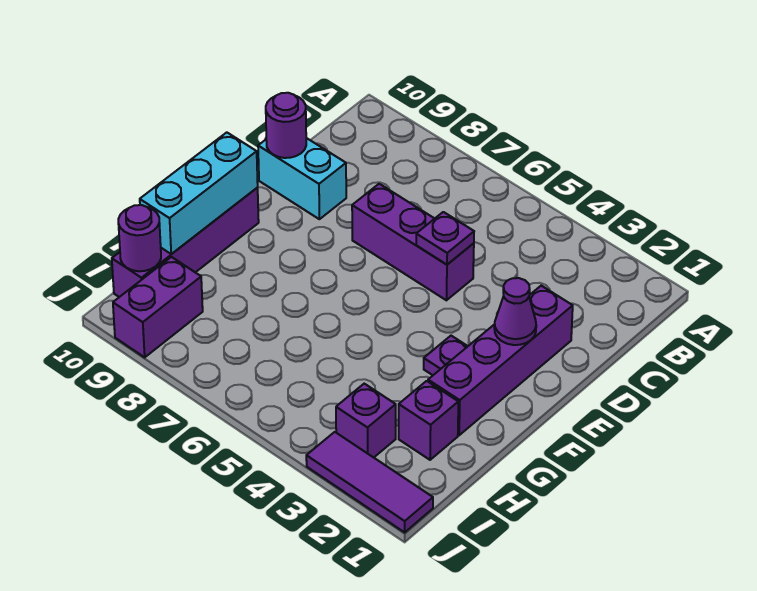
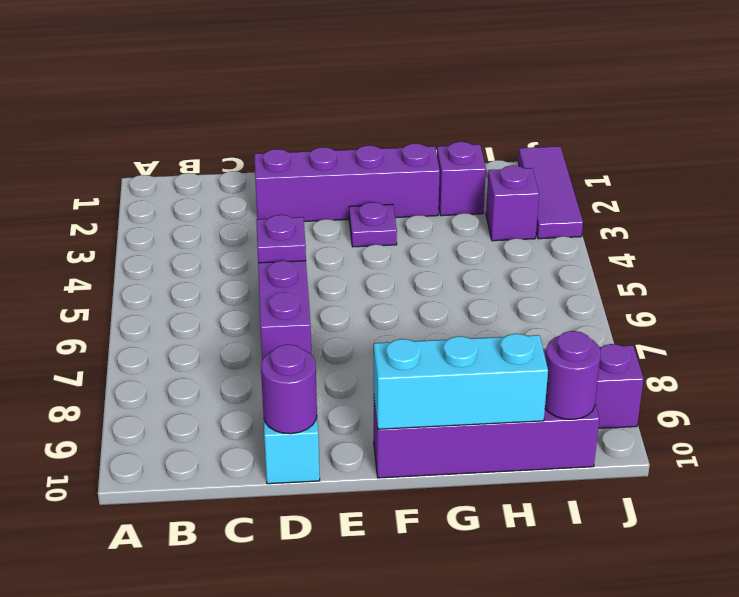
purple 1x1 cone [494,278,536,345] -> none

